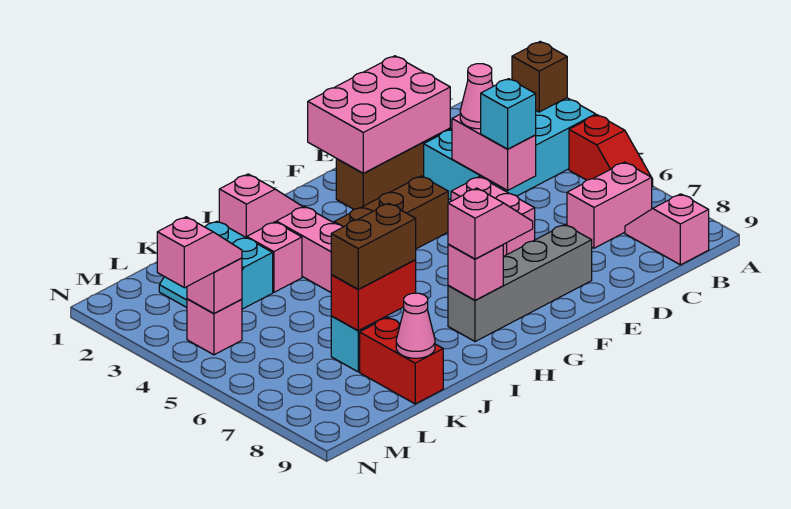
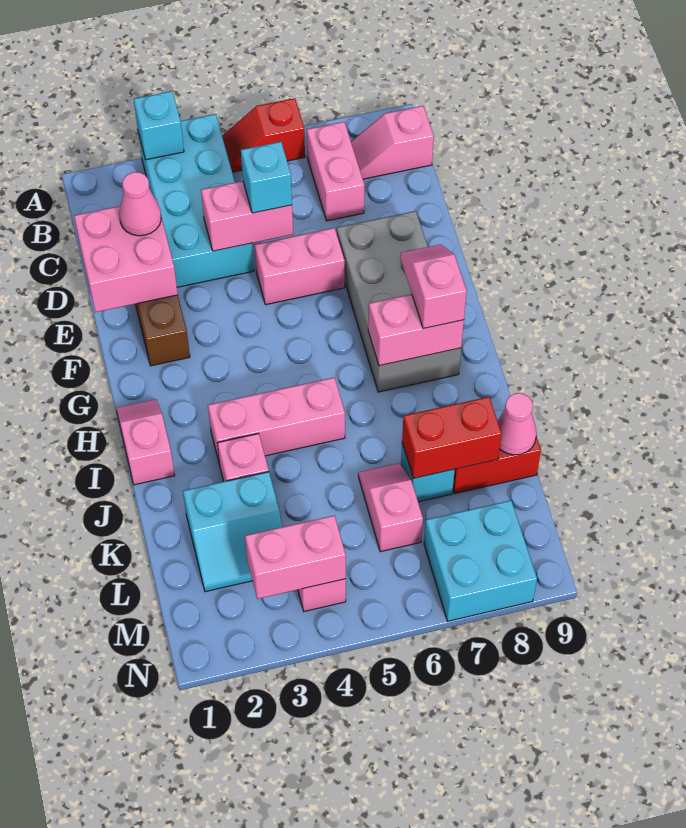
brown 1x1 brick [512,42,567,112] -> cyan 1x1 brick [134,91,184,160]
red 1x2 slope [569,115,653,187] -> red 1x2 slope turned to [222,98,305,172]
pink 2x3 brick [308,56,450,173] -> pink 2x2 brick [74,199,178,312]
pink 1x1 cone [460,64,493,129] -> pink 1x1 cone moved to [119,172,161,236]
grey 1x4 brick [448,225,592,342] -> grey 2x4 brick [337,211,461,392]
brown 1x3 brick [334,176,448,249] -> none
pink 1x1 brick [448,244,503,300] -> pink 1x2 brick [368,294,464,366]
red 1x2 brick [331,260,416,331] -> red 1x2 brick turned to [402,397,502,478]
brown 1x2 brick [331,203,416,289] -> none
pink 1x1 brick [187,258,242,314] -> pink 1x2 brick [245,516,346,599]
pink 1x2 slope [157,217,242,288] -> pink 1x2 slope moved to [358,463,423,552]
none -> cyan 2x2 brick [424,501,537,621]

